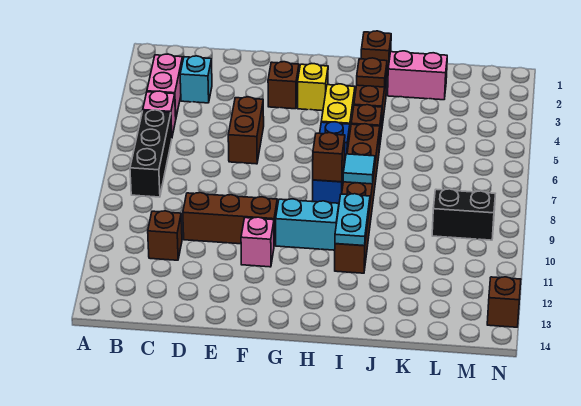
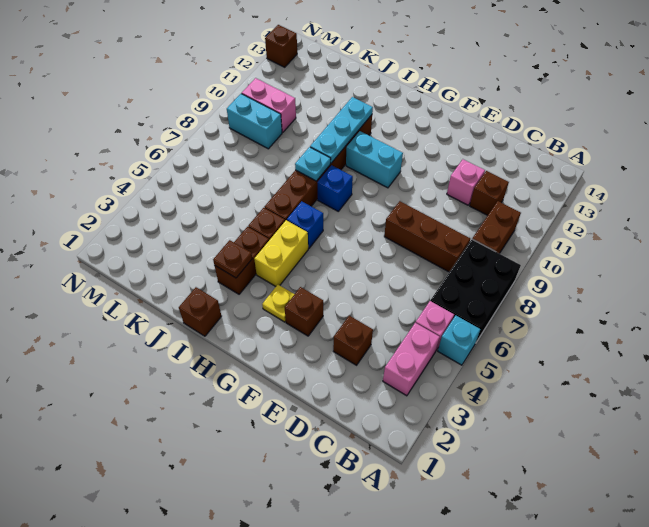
black 1x3 brick [130,110,172,197] -> black 2x3 brick [430,239,521,342]
cyan 1x1 brick [180,56,212,103] -> cyan 1x1 brick moved to [438,316,481,365]
brown 1x3 brick [183,193,277,244] -> brown 1x3 brick moved to [384,201,470,272]
brown 1x2 brick [228,97,264,164] -> brown 1x2 brick moved to [472,201,521,254]
pink 1x1 brick [241,217,274,267] -> pink 1x1 brick moved to [447,159,485,205]
yellow 1x1 brick [298,64,328,111] -> yellow 1x1 plate [262,285,294,322]
brown 1x1 brick [313,133,345,182] -> brown 1x1 brick moved to [333,315,373,365]
cyan 1x1 tile [343,154,375,184] -> cyan 1x1 plate [295,147,331,181]
cyan 1x2 plate [335,194,370,246] -> cyan 1x3 plate [310,97,373,163]
pink 1x2 brick [388,51,447,100] -> pink 1x2 brick moved to [242,78,296,133]
black 1x2 brick [432,189,495,240] -> cyan 1x2 brick [227,94,282,149]

